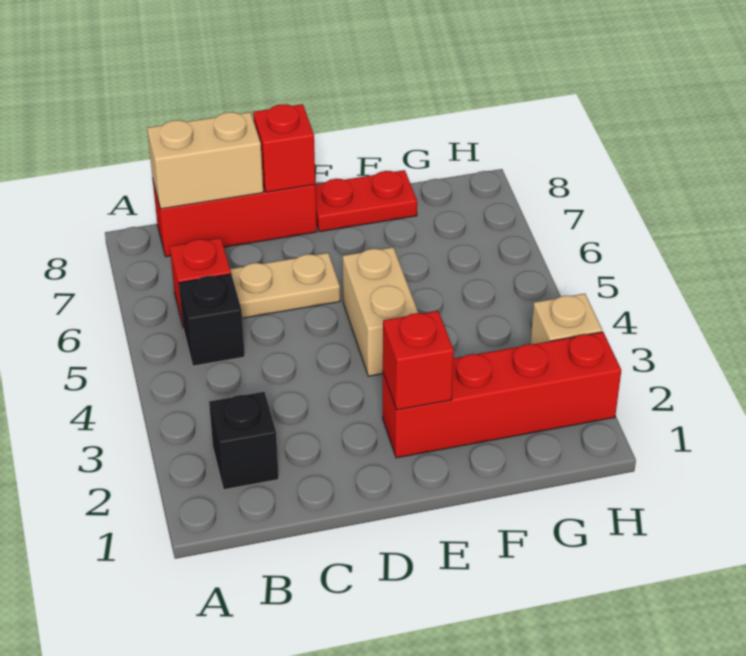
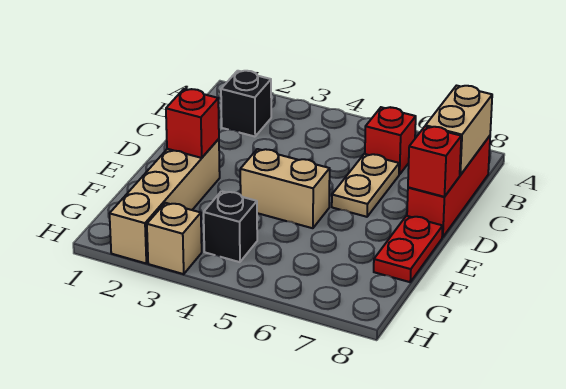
black 1x1 brick [179,274,245,366] -> black 1x1 brick moved to [204,191,257,262]
red 1x4 brick [383,332,621,458] -> tan 1x4 brick [110,139,220,263]

